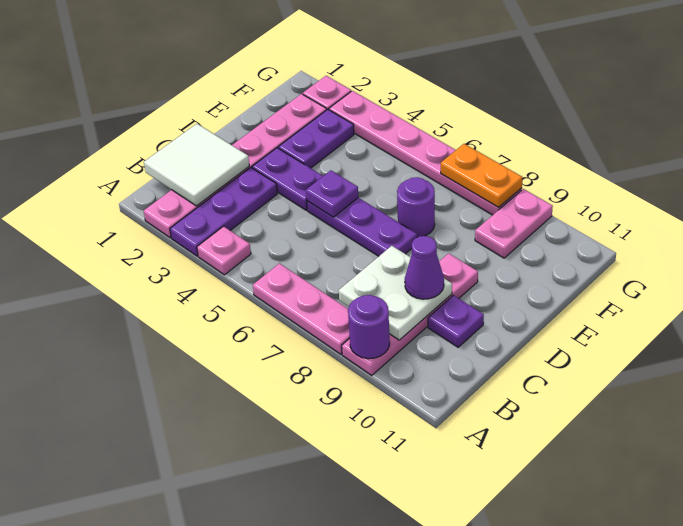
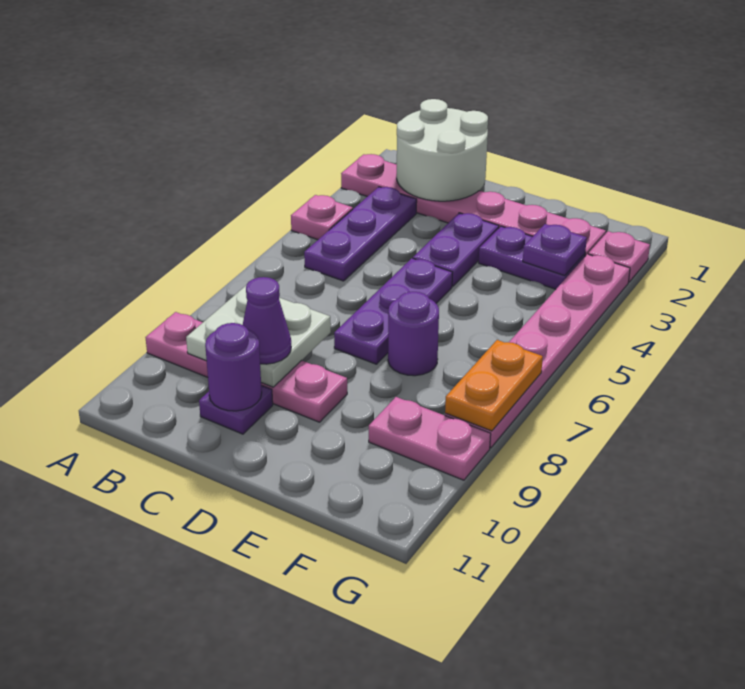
purple 1x3 plate [170,168,277,256] -> purple 1x3 plate turned to [304,187,417,281]
pink 1x3 plate [253,263,350,354] -> none
purple 1x1 round brick [348,295,390,359] -> purple 1x1 round brick moved to [205,323,262,411]
white 2x2 tile [144,124,249,206] -> white 2x2 round brick [397,99,488,201]
purple 1x1 plate [306,170,358,217] -> purple 1x1 plate moved to [523,224,587,276]

